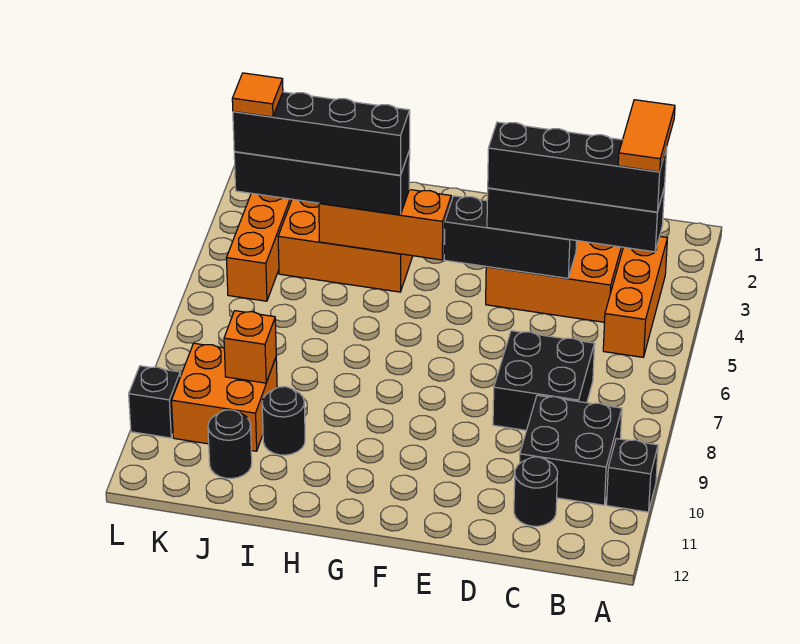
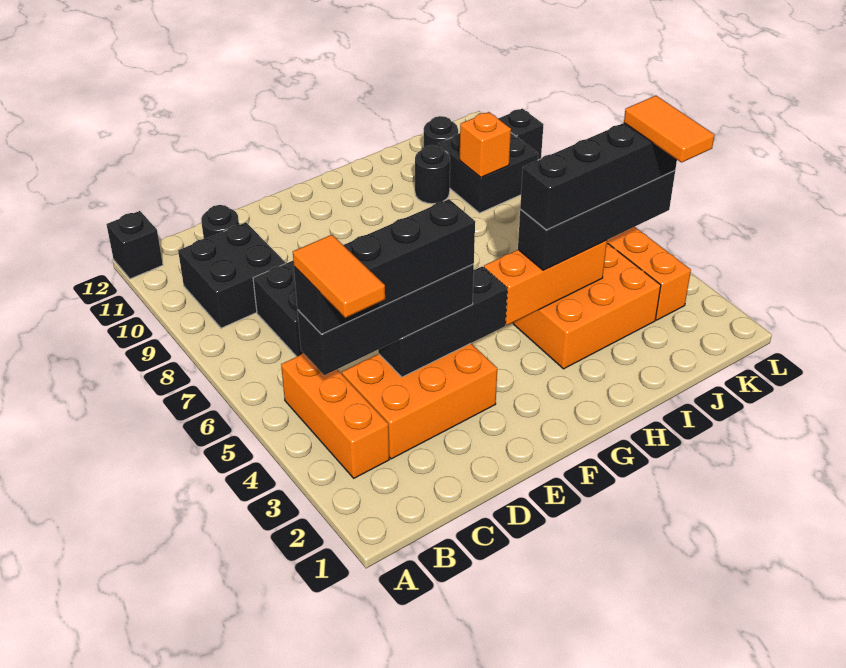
black 1x1 brick [607,439,658,512] -> black 1x1 brick moved to [107,211,163,279]
orange 2x2 brick [172,343,277,451] -> black 2x2 brick [438,133,538,213]
orange 1x1 tile [232,73,283,117] -> orange 1x2 tile [624,96,714,163]

